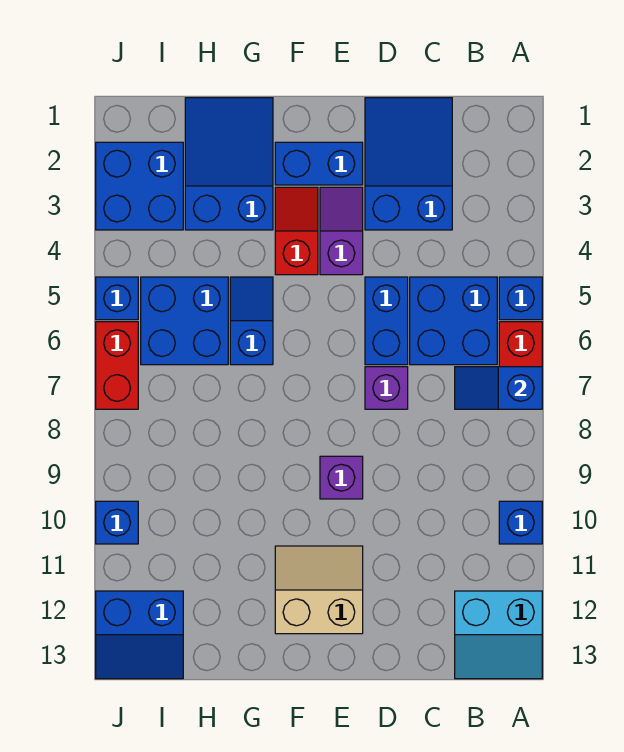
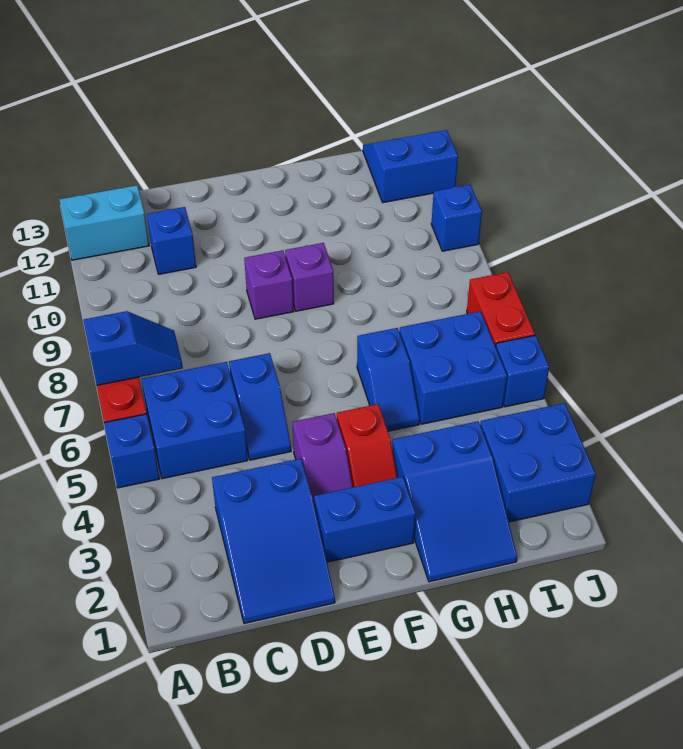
blue 1x1 brick [499,501,542,544] -> blue 1x1 brick moved to [147,207,196,274]
blue 1x2 brick [365,277,408,365] -> blue 1x2 slope [229,353,291,460]
purple 1x1 brick [365,367,408,409] -> purple 1x1 brick moved to [285,243,334,311]
tan 2x2 slope [275,546,363,634] -> none

